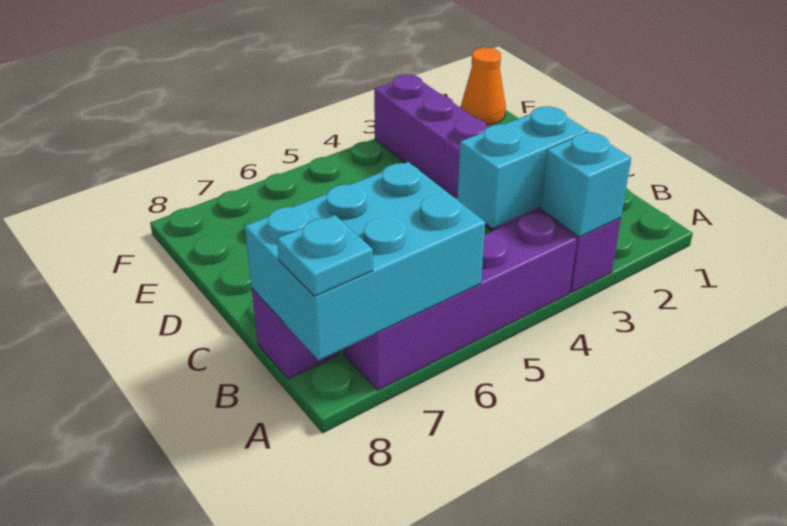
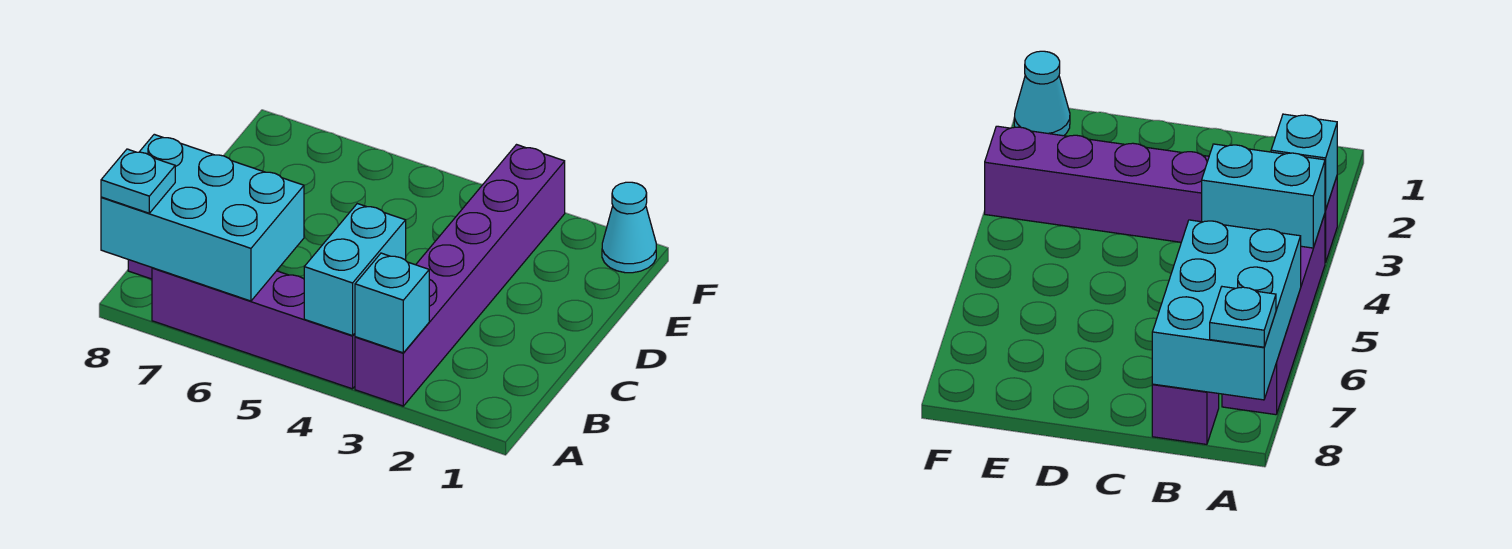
cyan 1x2 brick [457,106,588,228] -> cyan 1x2 brick turned to [304,204,406,336]
orange 1x1 cone [461,48,506,125] -> cyan 1x1 cone [602,182,656,273]

